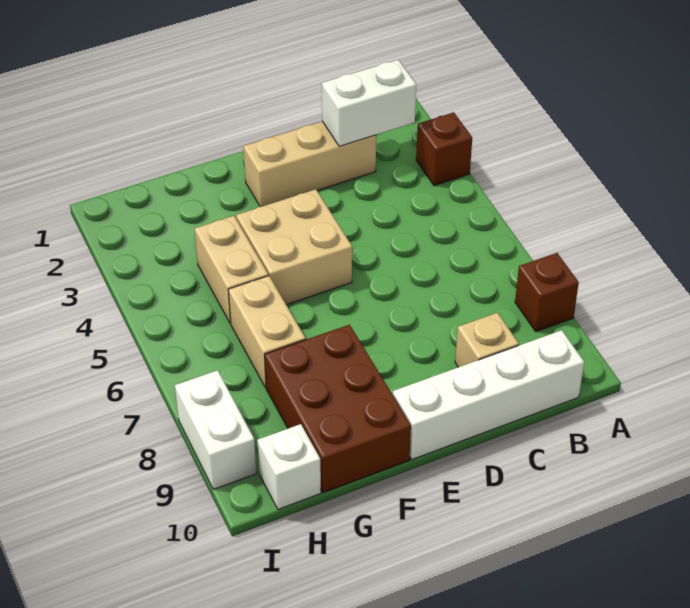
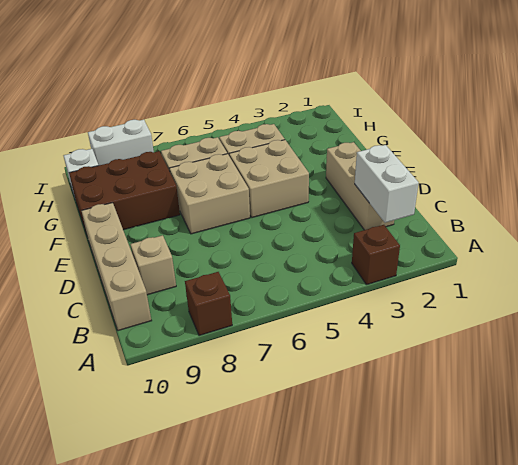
white 1x4 brick [393,330,584,459] -> tan 1x4 brick [81,203,152,331]
none -> tan 2x2 brick [169,154,250,234]

